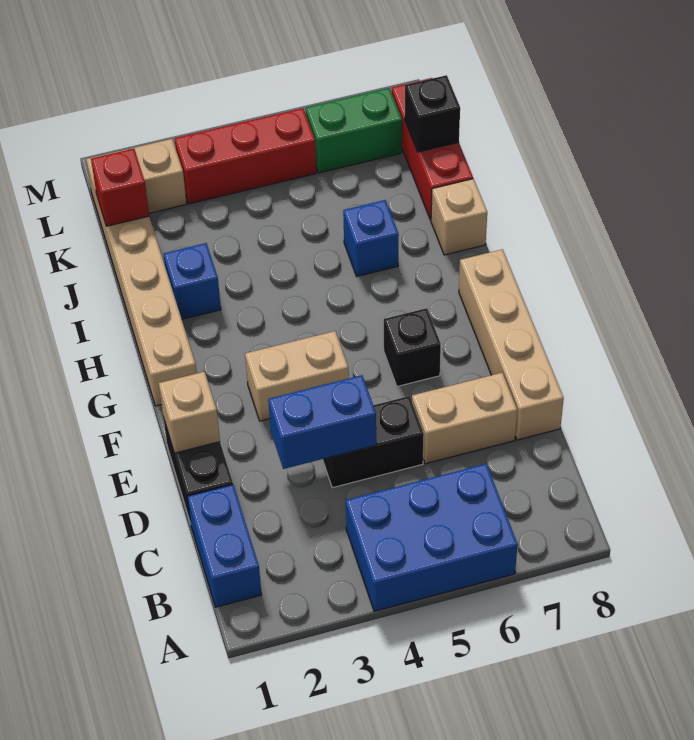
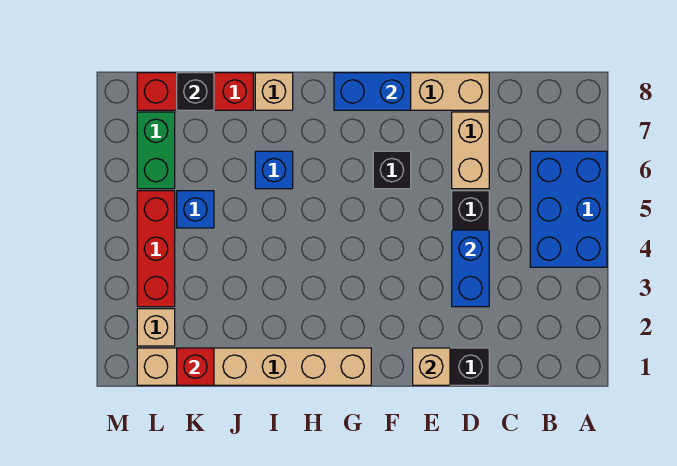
blue 1x2 brick [187,485,261,607] -> blue 1x2 brick moved to [334,73,411,110]
tan 1x2 brick [245,331,349,421] -> none
blue 1x1 brick [164,243,221,319] -> blue 1x1 brick moved to [177,191,214,228]

